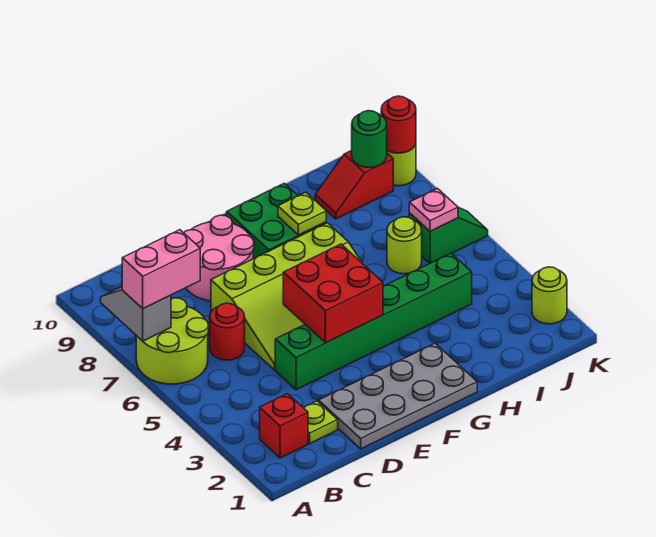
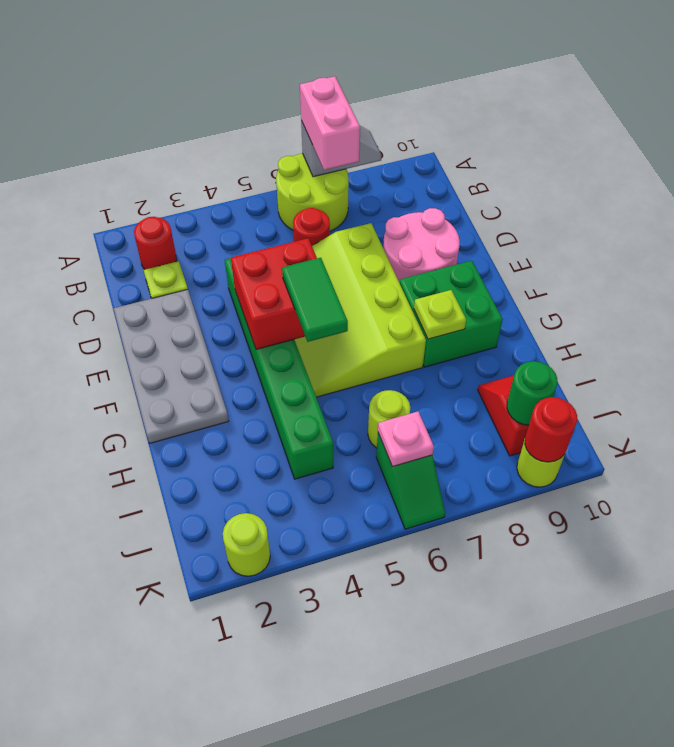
red 1x1 brick [260,394,308,458] -> red 1x1 round brick [134,217,177,269]
none -> green 1x2 tile [282,258,348,342]

